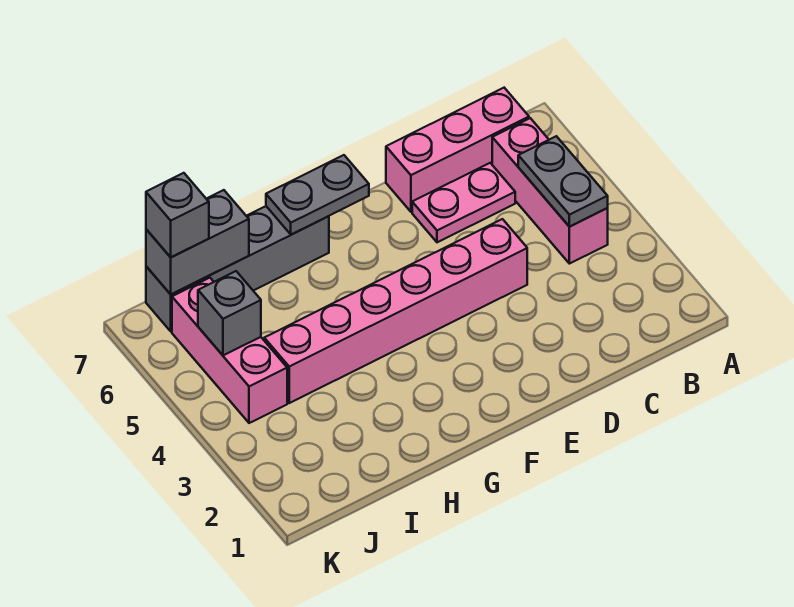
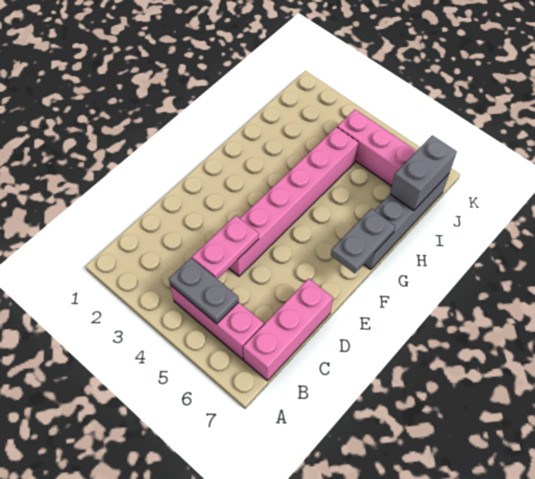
pink 1x2 plate [412,163,515,242] -> pink 1x2 plate moved to [192,216,259,279]
grey 1x1 brick [198,271,261,355] -> none
grey 1x1 brick [146,173,209,257] -> none

